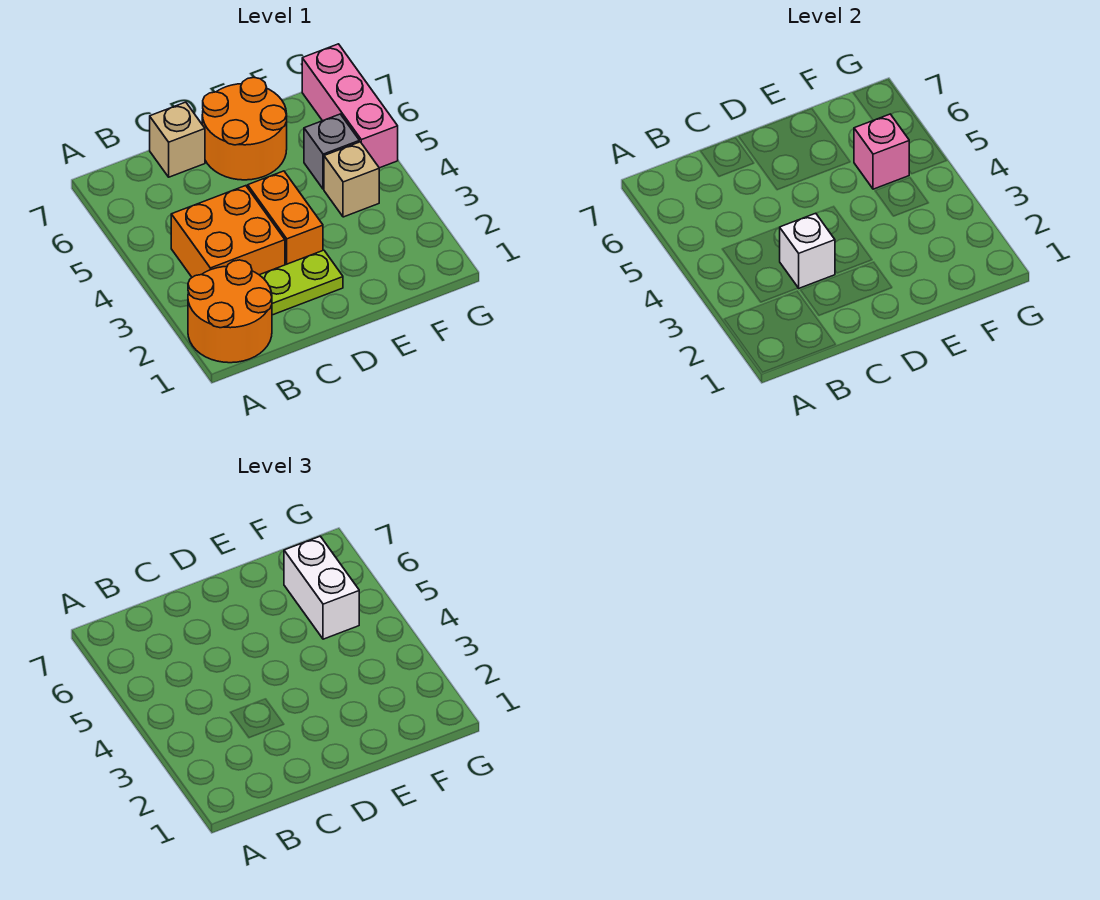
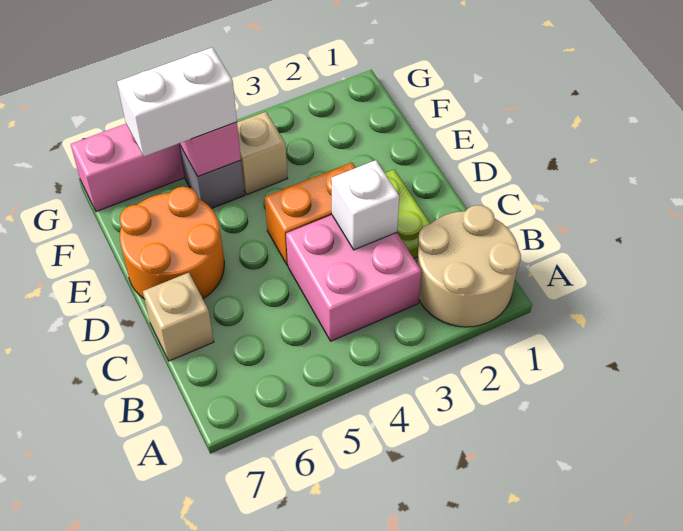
orange 2x2 round brick [188,260,272,363] -> tan 2x2 round brick [417,205,521,327]
orange 2x2 brick [171,186,285,277] -> pink 2x2 brick [286,215,421,341]

